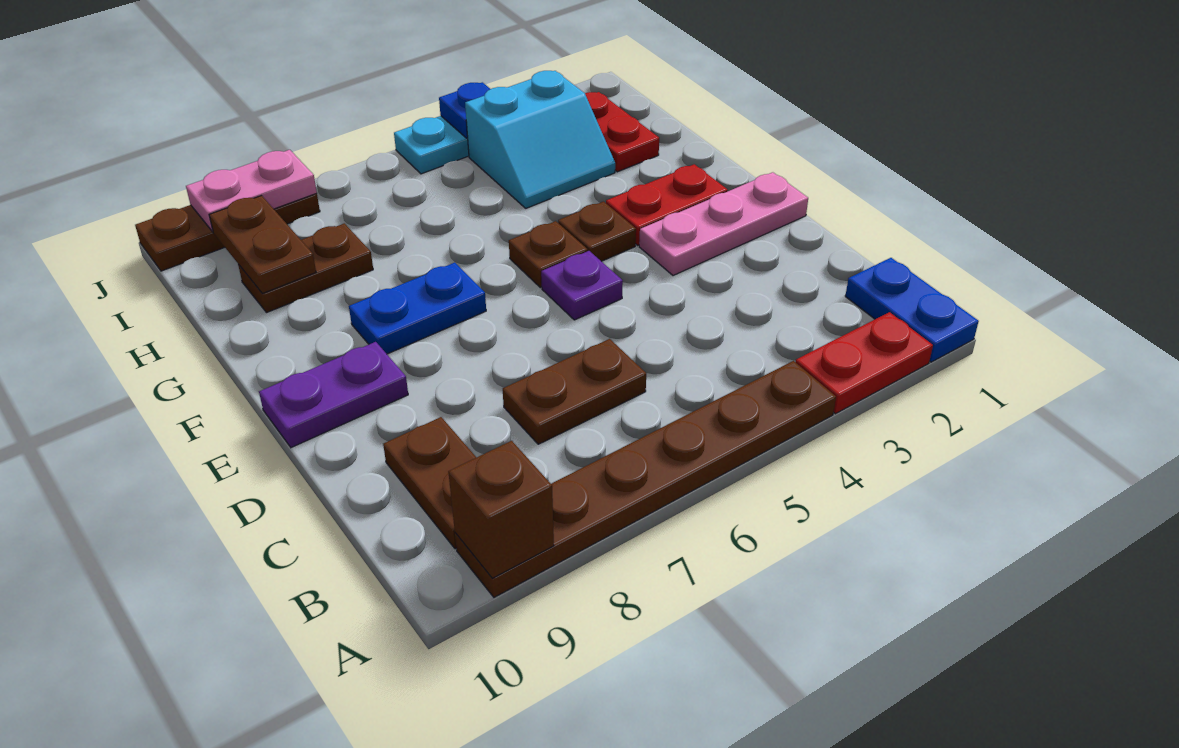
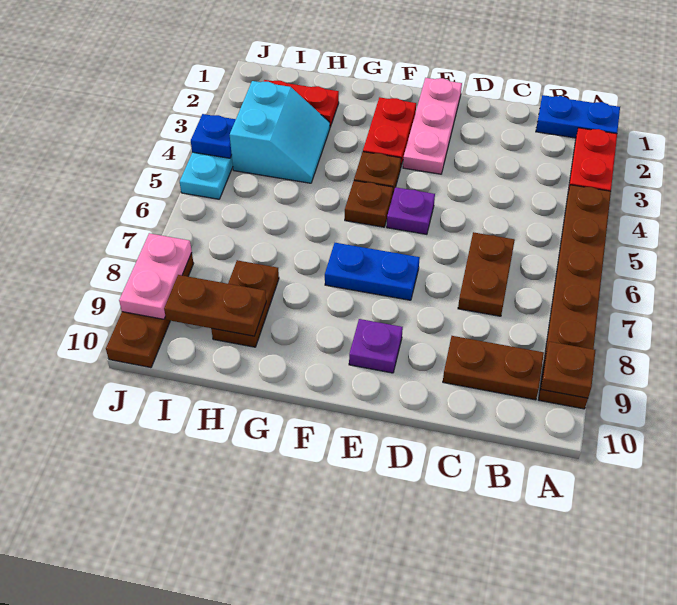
brown 1x1 brick [448,441,554,578] -> brown 1x1 plate [541,342,595,398]
purple 1x2 plate [259,342,408,448] -> purple 1x1 plate [349,319,403,373]
blue 1x2 plate [349,263,486,354] -> blue 1x2 plate turned to [325,243,420,300]

